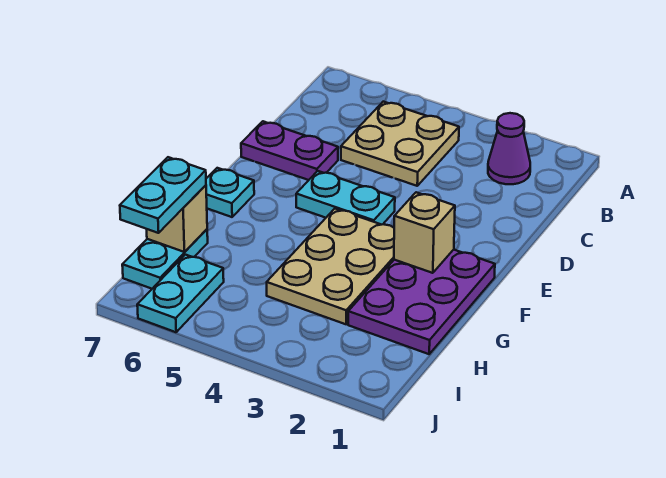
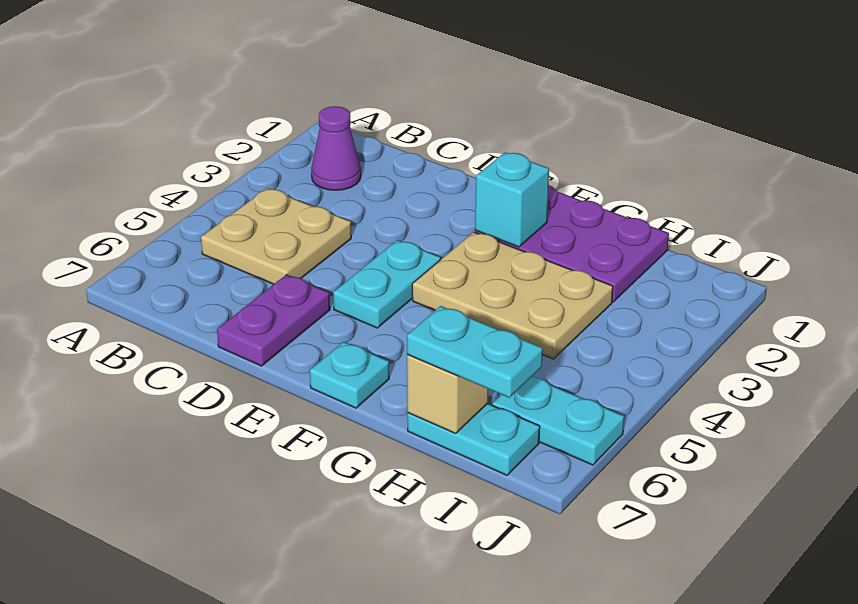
tan 1x1 brick [394,192,455,273] -> cyan 1x1 brick [475,152,549,247]

